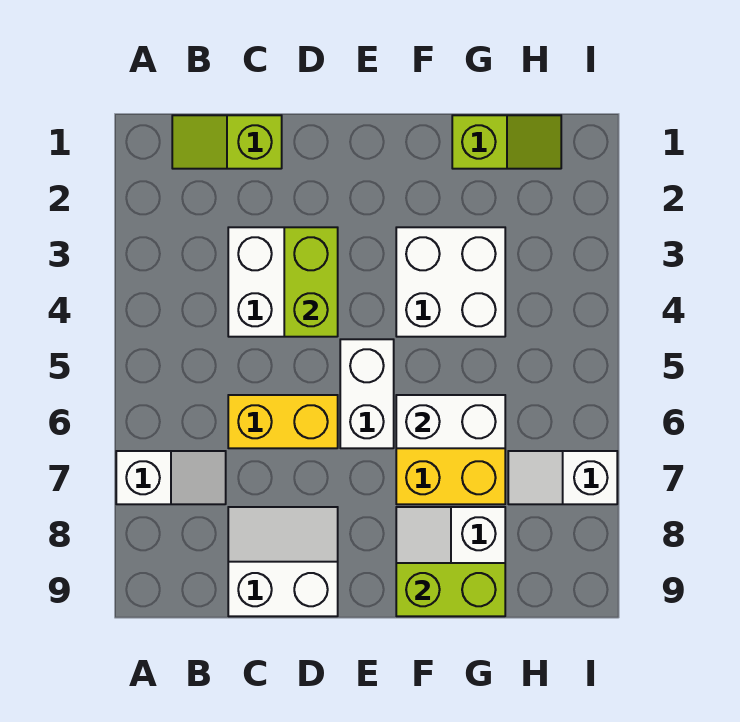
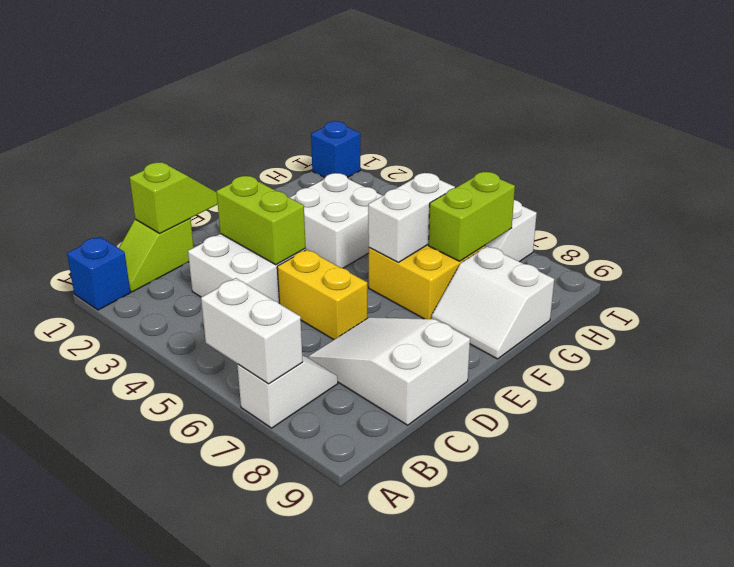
none -> blue 1x1 brick [67,237,130,310]
yellow 1x2 brick [228,395,338,448] -> yellow 1x2 brick turned to [277,250,367,340]
white 2x2 slope [228,507,338,616] -> white 2x3 slope [308,317,470,425]
white 1x2 brick [340,339,394,448] -> white 1x2 brick moved to [201,278,303,384]
lime 1x2 brick [396,563,505,616] -> lime 1x2 brick moved to [429,172,515,261]
lime 1x2 slope [452,115,561,169] -> lime 1x2 slope moved to [130,162,218,233]
none -> blue 1x1 brick [311,121,361,177]

